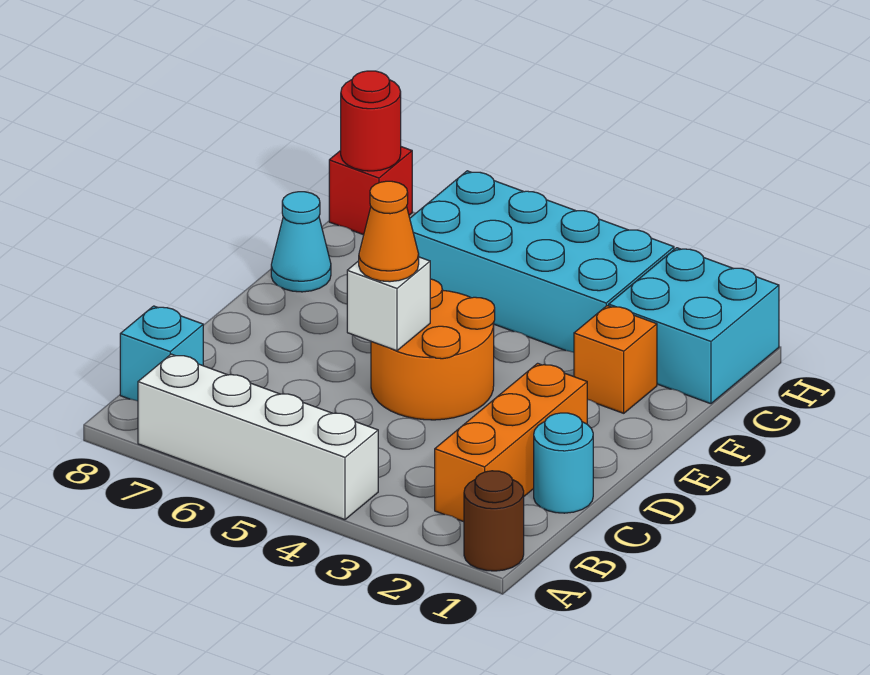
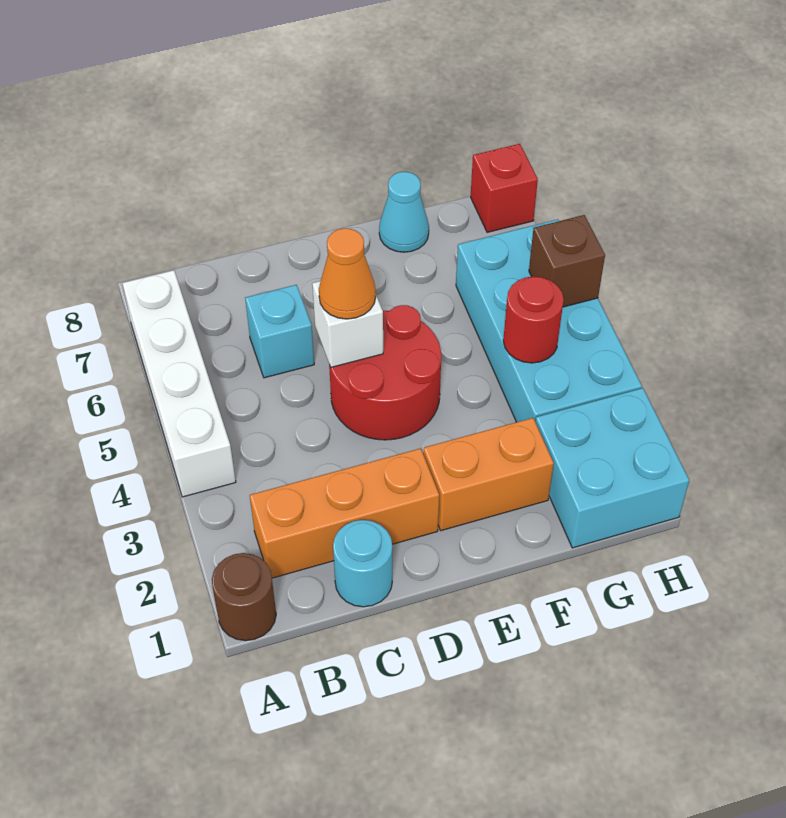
cyan 1x1 brick [120,306,203,401] -> cyan 1x1 brick moved to [245,285,314,378]
orange 2x2 round brick [371,279,495,420] -> red 2x2 round brick [329,305,441,440]
orange 1x1 brick [574,306,657,413] -> orange 1x2 brick [423,418,554,531]
none -> brown 1x1 brick [529,215,605,307]
red 1x1 round brick [341,71,401,171] -> red 1x1 round brick moved to [503,276,564,363]

